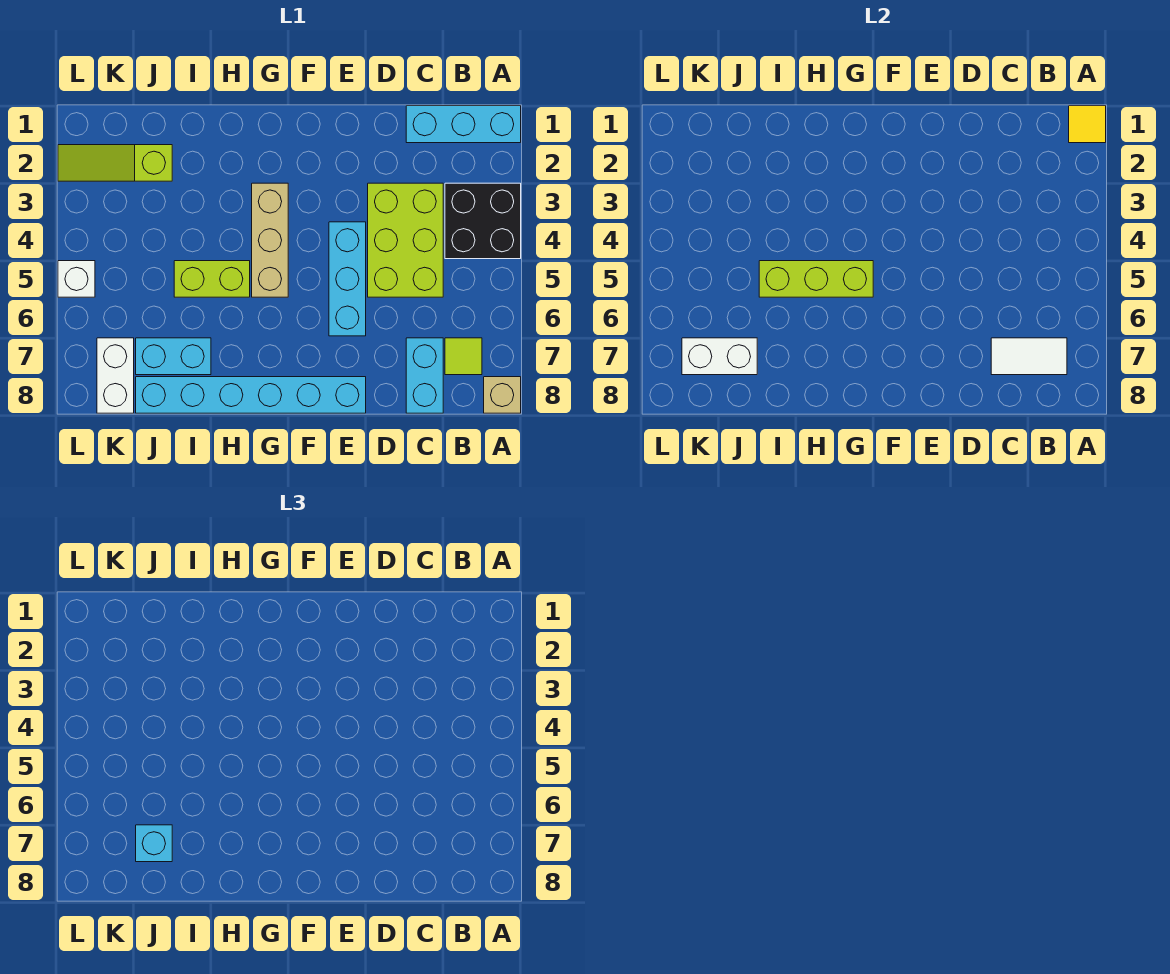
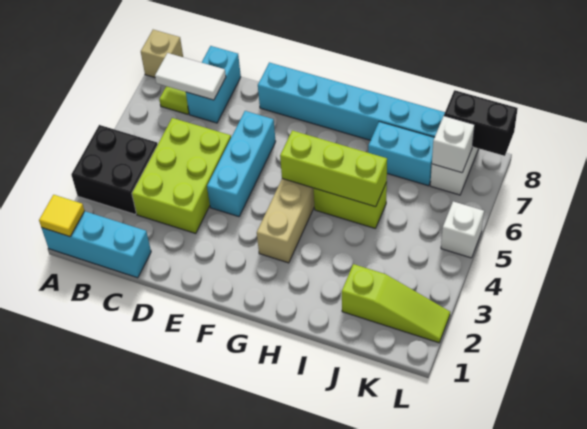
white 1x2 brick [682,338,757,375] -> white 1x1 brick [432,116,475,173]
cyan 1x1 brick [136,825,172,862] -> none
none -> black 1x2 brick [444,90,518,156]

